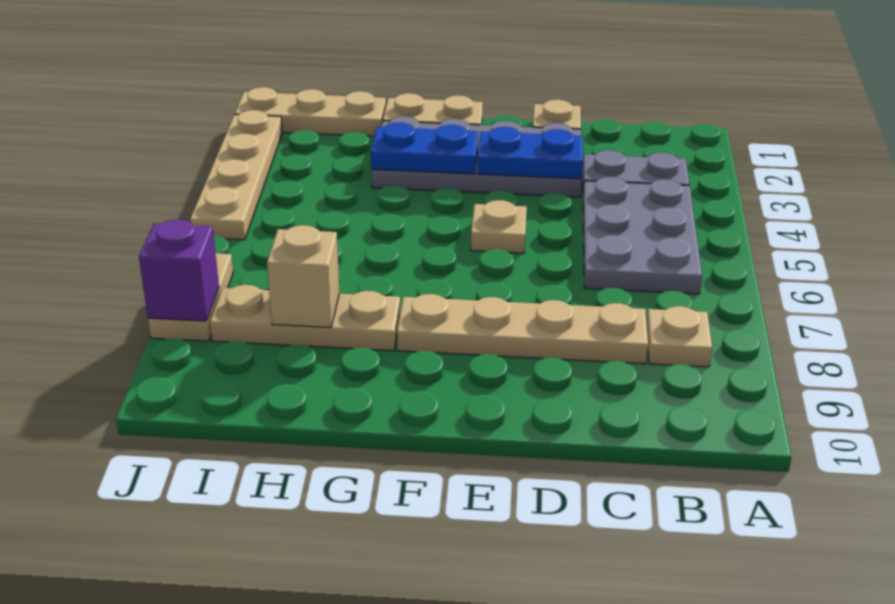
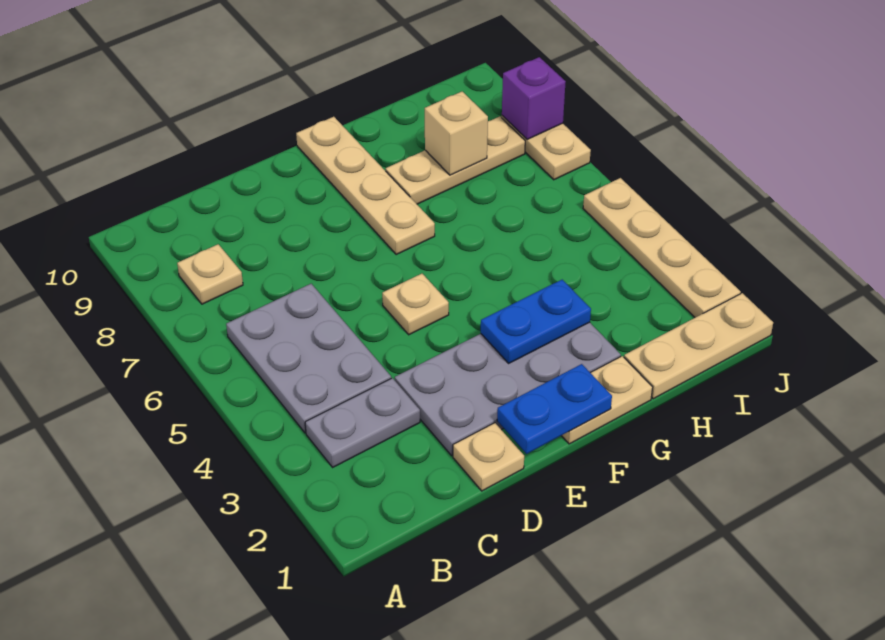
tan 1x4 plate [397,294,648,364] -> tan 1x4 plate turned to [296,117,435,254]
blue 1x2 plate [477,127,583,179] -> blue 1x2 plate moved to [497,364,612,454]

